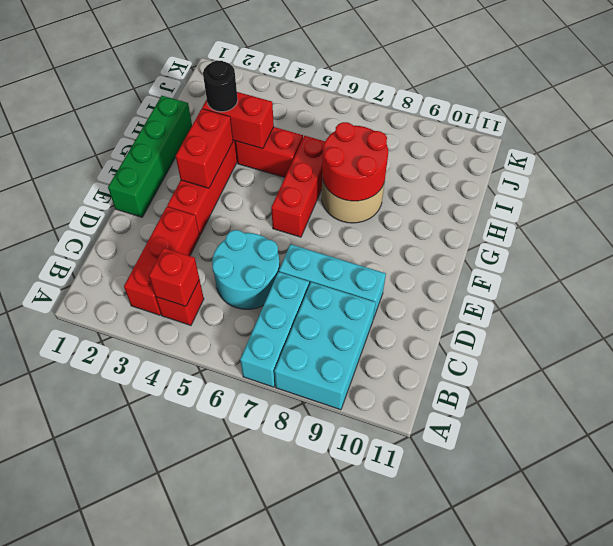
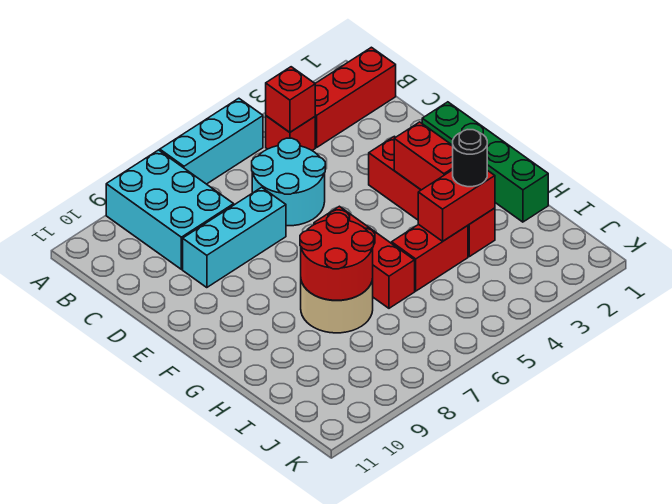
cyan 1x3 brick [240,272,309,387] -> cyan 1x3 brick turned to [160,98,263,184]
red 1x3 brick [124,207,200,315] -> red 1x3 brick turned to [315,47,396,147]

